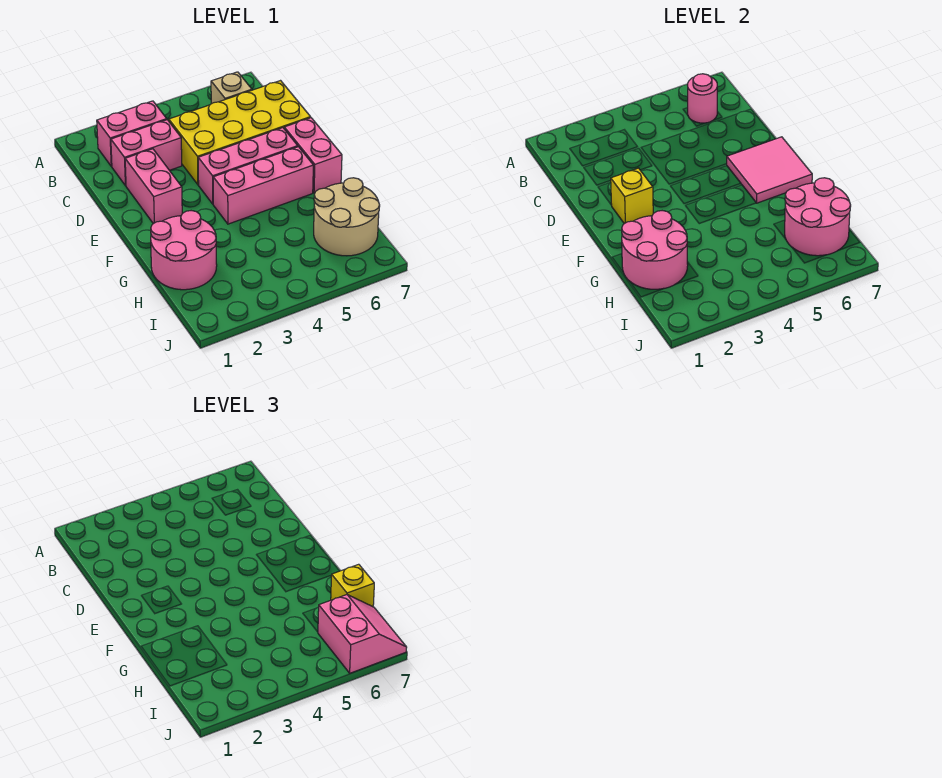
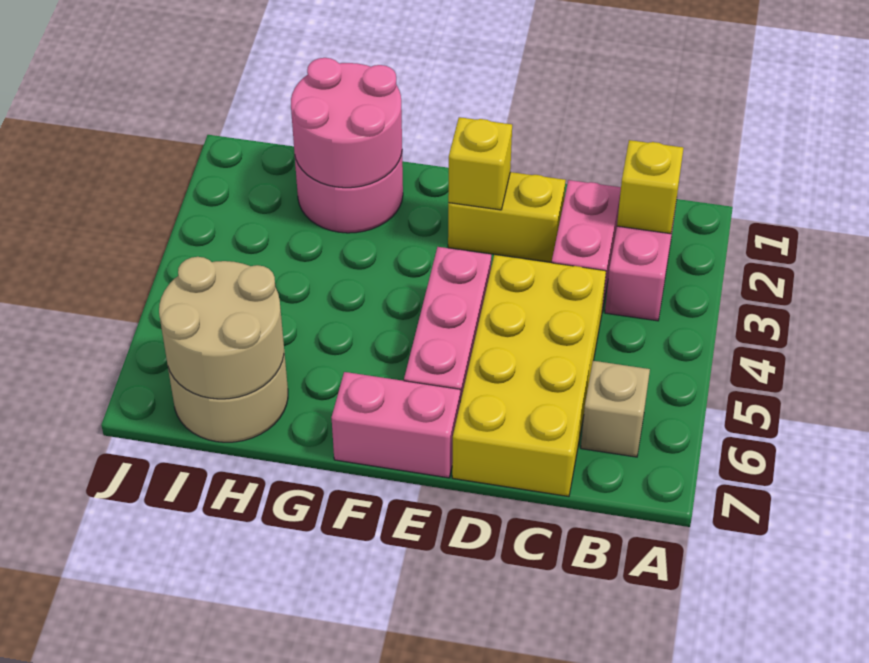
pink 1x1 round brick [688,74,717,123] -> none
pink 1x2 brick [125,149,182,224] -> yellow 1x2 brick [448,172,566,262]
pink 2x2 tile [727,137,812,203] -> none
pink 1x3 brick [213,147,313,224] -> none
pink 2x2 round brick [785,178,851,256] -> tan 2x2 round brick [159,257,284,399]
yellow 1x1 brick [331,564,374,607] -> yellow 1x1 brick moved to [617,140,683,234]
pink 2x2 slope [318,595,407,673] -> none

